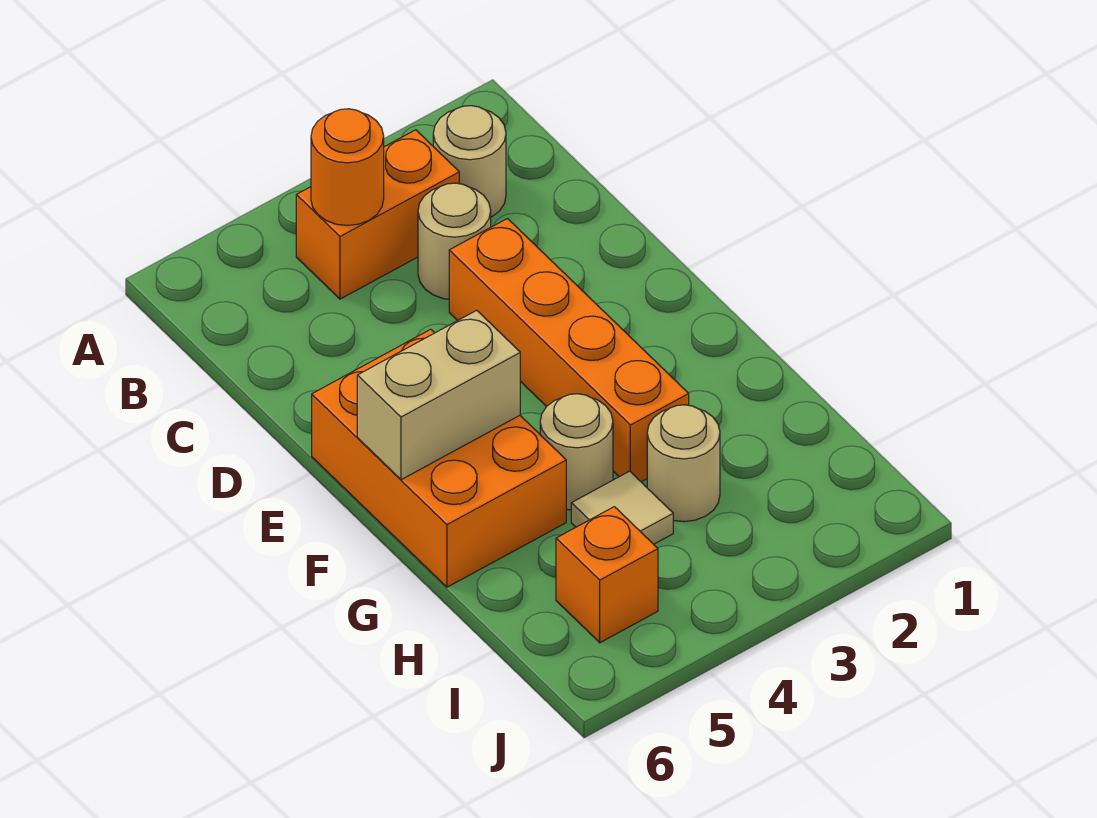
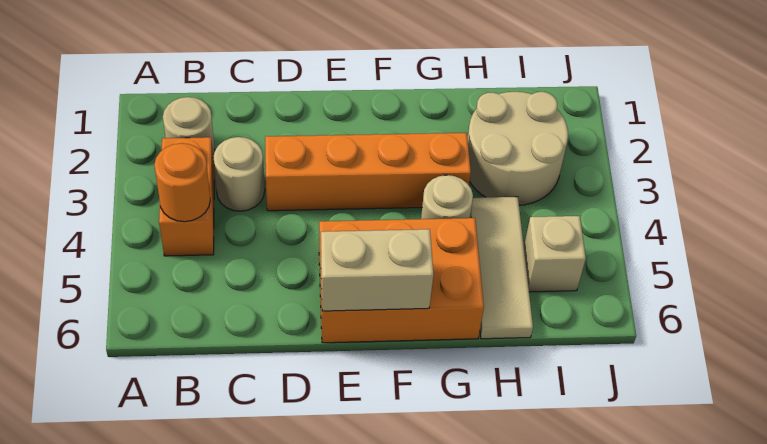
tan 1x2 brick [357,310,520,480] -> tan 1x2 brick turned to [321,229,434,311]
tan 1x1 round brick [647,405,720,522] -> tan 2x2 round brick [468,92,568,205]
tan 1x1 tile [571,471,673,544] -> tan 1x3 tile [470,197,533,339]
orange 1x1 brick [556,507,658,643] -> tan 1x1 brick [524,216,586,292]

